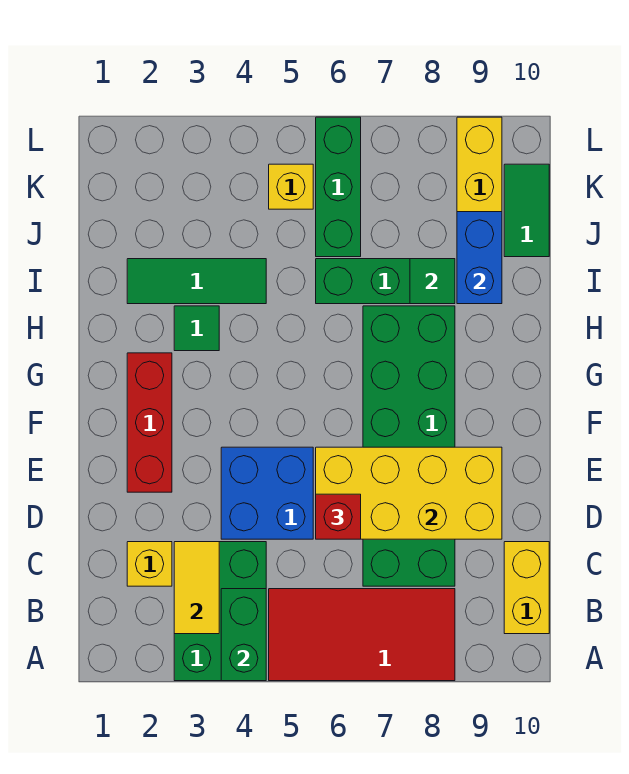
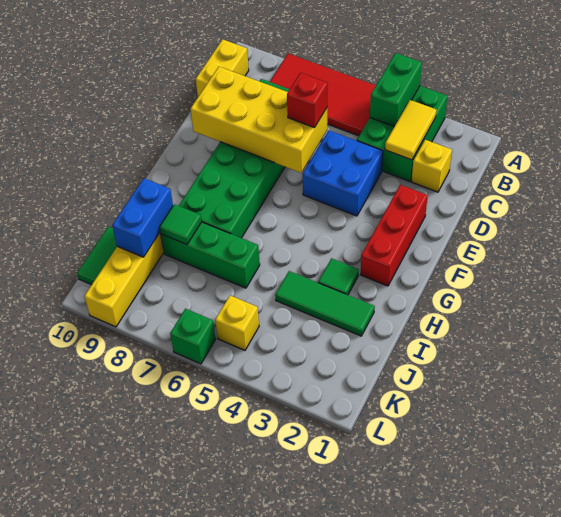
green 1x3 brick [316,117,361,257] -> green 1x1 brick [170,309,216,364]

